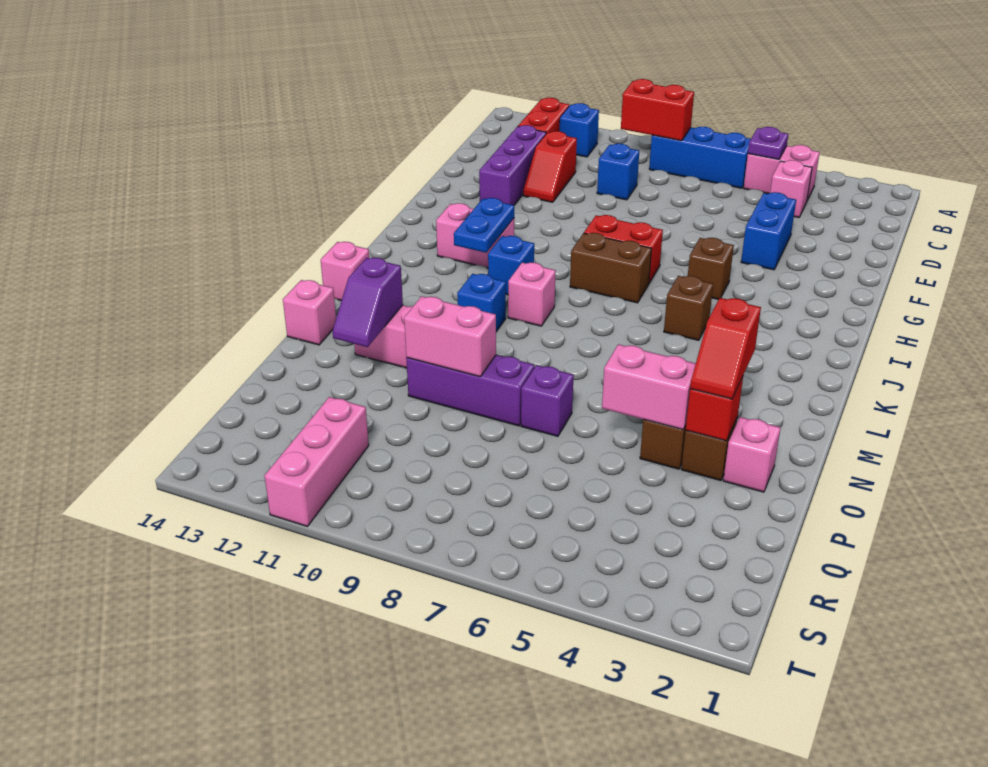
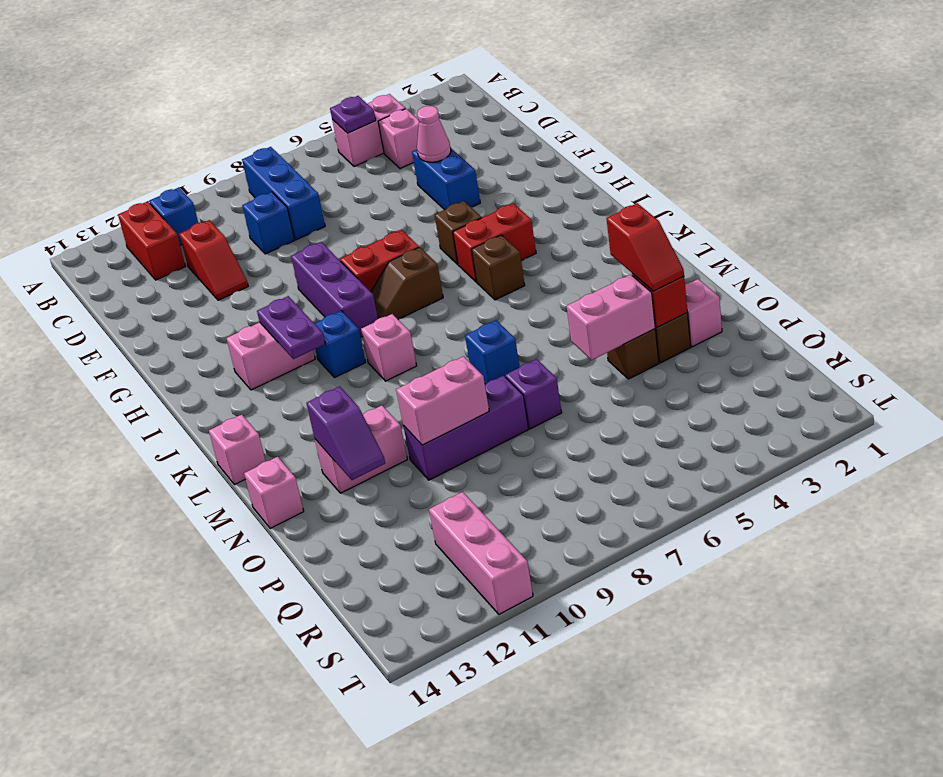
blue 1x3 brick [649,127,751,188] -> blue 1x3 brick turned to [242,147,325,240]
red 1x2 brick [621,79,694,141] -> red 1x2 brick moved to [453,203,536,282]
purple 1x3 brick [479,125,546,205] -> purple 1x3 brick moved to [291,242,378,338]
none -> pink 1x1 cone [417,106,451,162]
brown 1x2 brick [570,233,652,303] -> brown 1x2 slope [371,247,443,320]
blue 1x2 plate [454,198,514,253] -> purple 1x2 plate [257,296,325,359]
blue 1x1 brick [457,274,506,332] -> blue 1x1 brick moved to [465,320,520,384]

